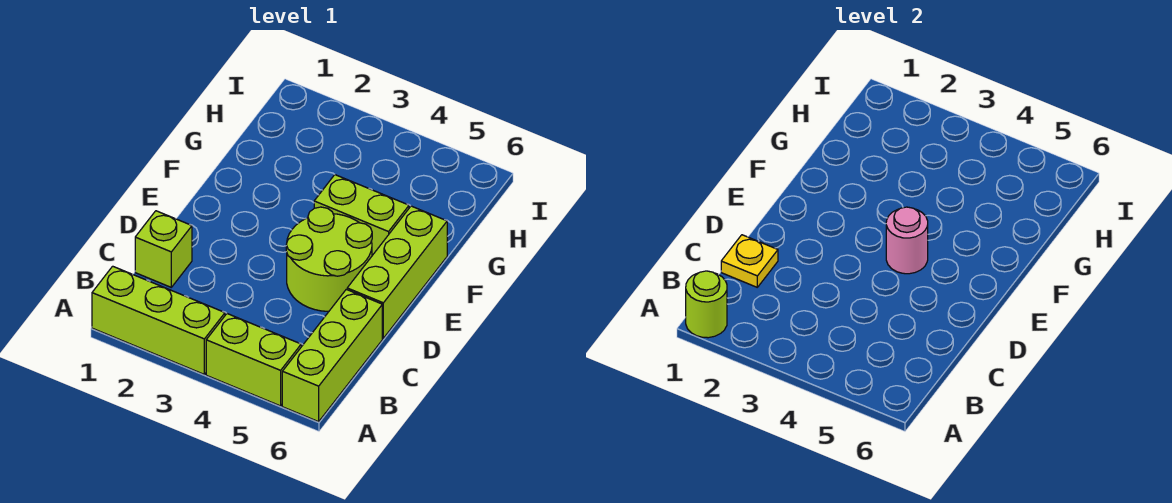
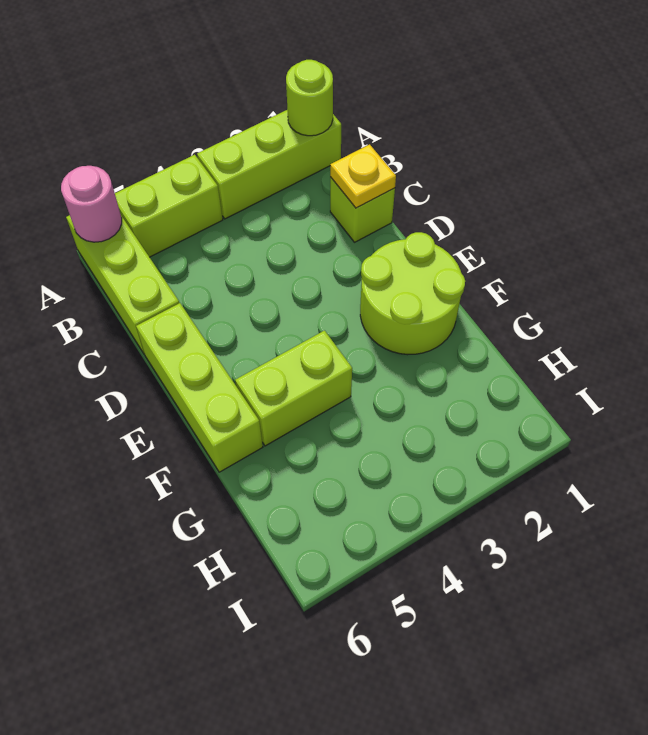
lime 2x2 round brick [286,207,372,311] -> lime 2x2 round brick moved to [360,232,465,355]
pink 1x1 round brick [886,207,928,274] -> pink 1x1 round brick moved to [61,166,122,242]

